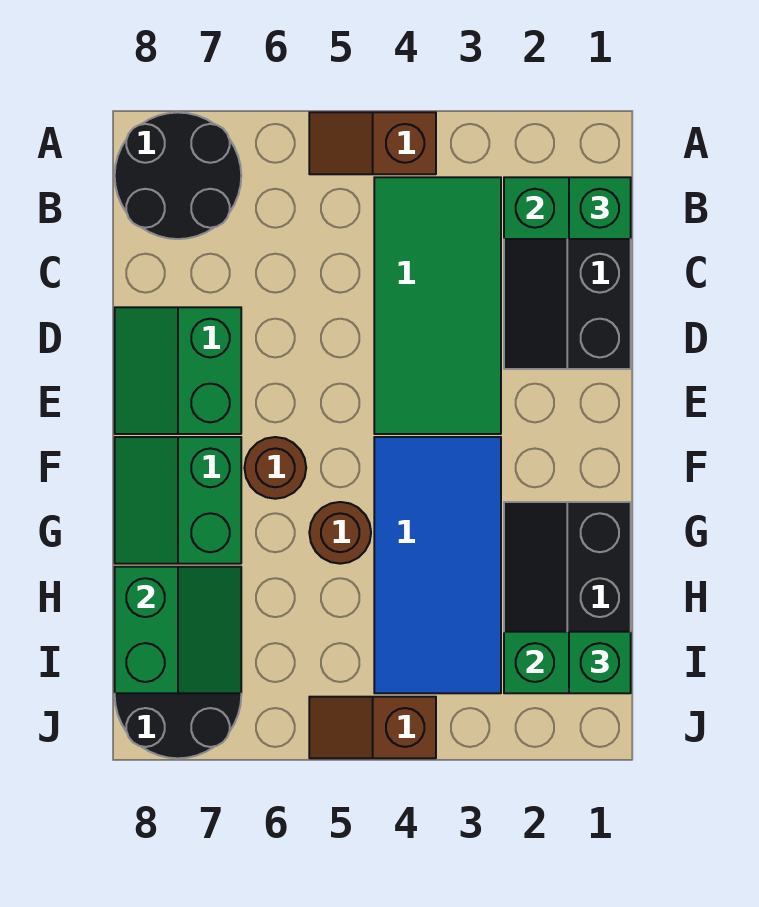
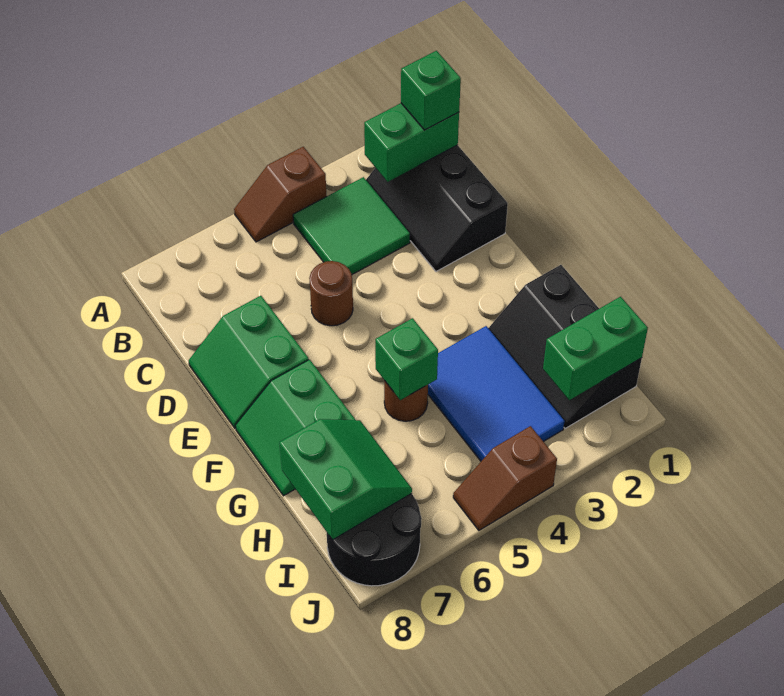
black 2x2 round brick [115,112,241,239] -> none
green 2x4 tile [374,177,501,434] -> green 2x2 tile [293,177,410,274]
blue 2x4 tile [374,437,501,693] -> blue 2x3 tile [428,326,565,461]
brown 1x1 round brick [244,437,306,499] -> brown 1x1 round brick moved to [309,261,353,326]
green 1x1 brick [569,632,631,693] -> green 1x1 brick moved to [375,318,438,400]

